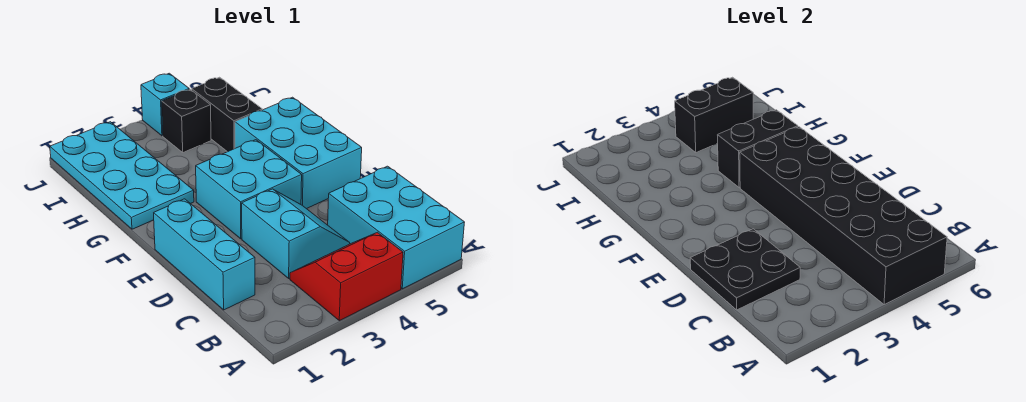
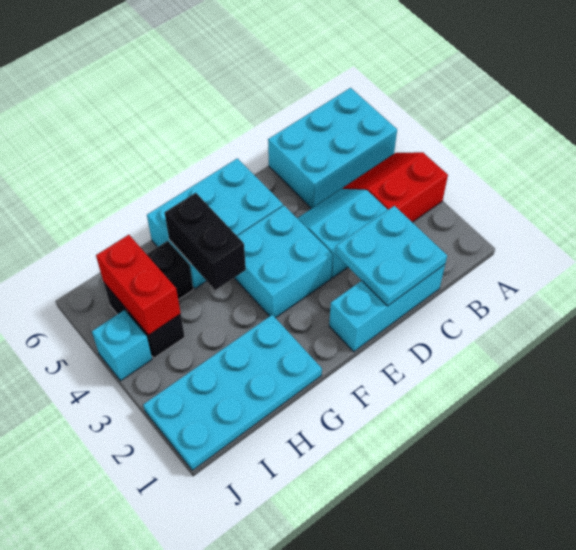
red 2x2 slope [290,232,403,321] -> red 2x2 slope turned to [343,152,448,222]
black 2x6 brick [740,127,947,304] -> none
black 2x2 plate [690,229,800,310] -> cyan 2x2 plate [336,206,447,306]
black 1x2 brick [675,77,753,152] -> red 1x2 brick [96,235,181,335]

